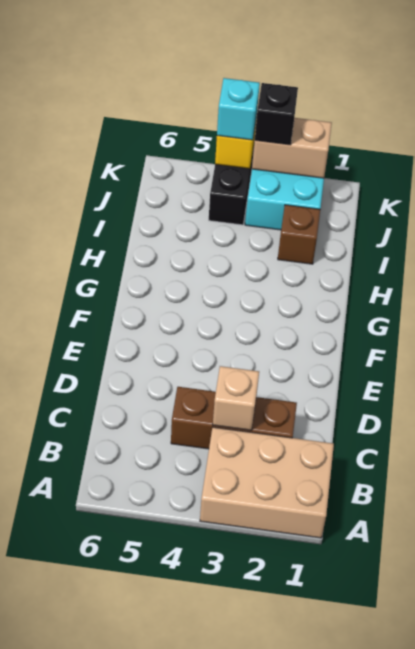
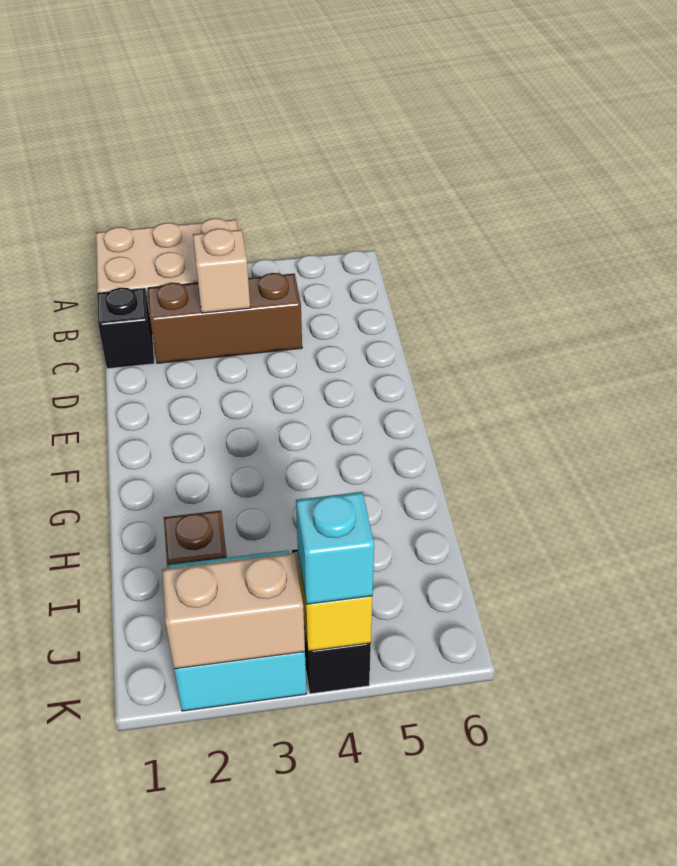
black 1x1 brick [255,83,298,145] -> black 1x1 brick moved to [97,288,154,369]

